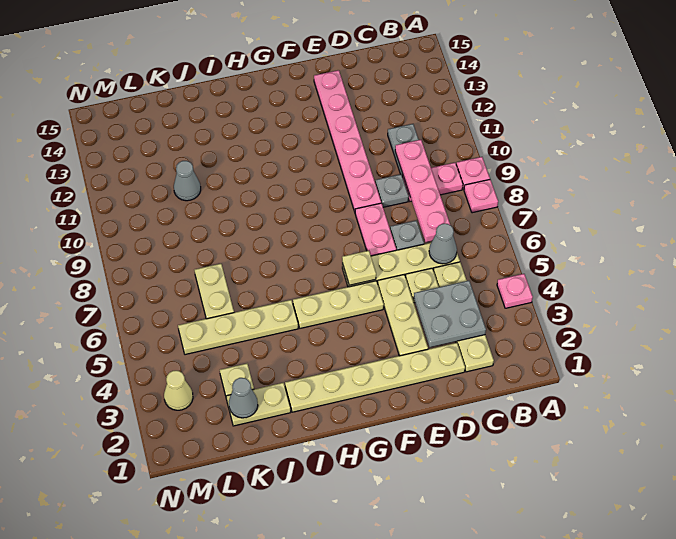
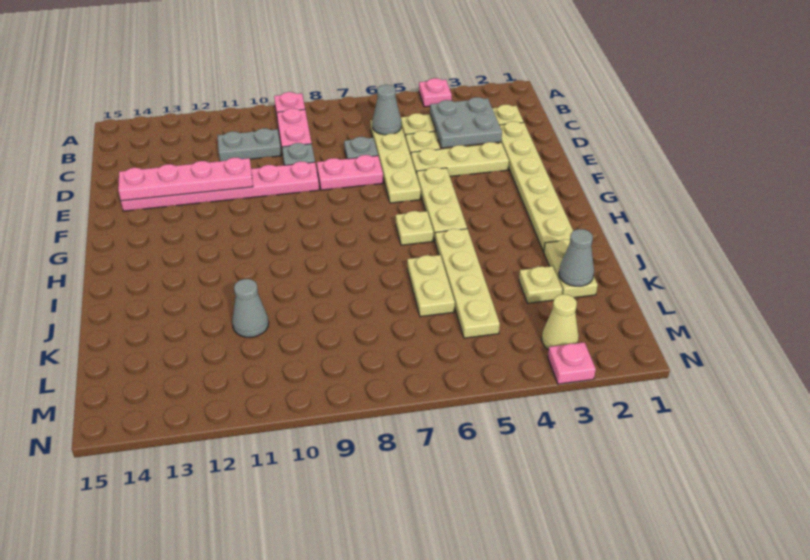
pink 1x1 plate [464,180,498,213] -> pink 1x1 plate moved to [548,342,596,384]
pink 1x4 plate [395,140,450,242] -> pink 1x4 plate moved to [118,158,253,201]
tan 1x1 plate [342,251,376,285] -> tan 1x1 plate moved to [396,211,433,245]
tan 1x2 plate [195,264,234,319] -> tan 1x2 plate turned to [407,255,455,317]

